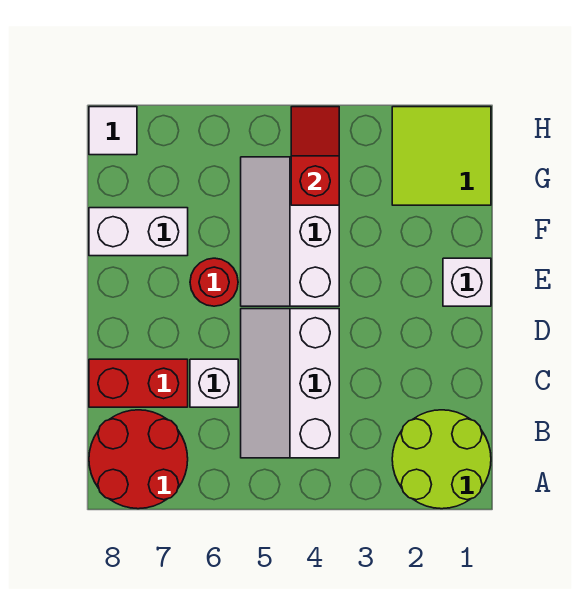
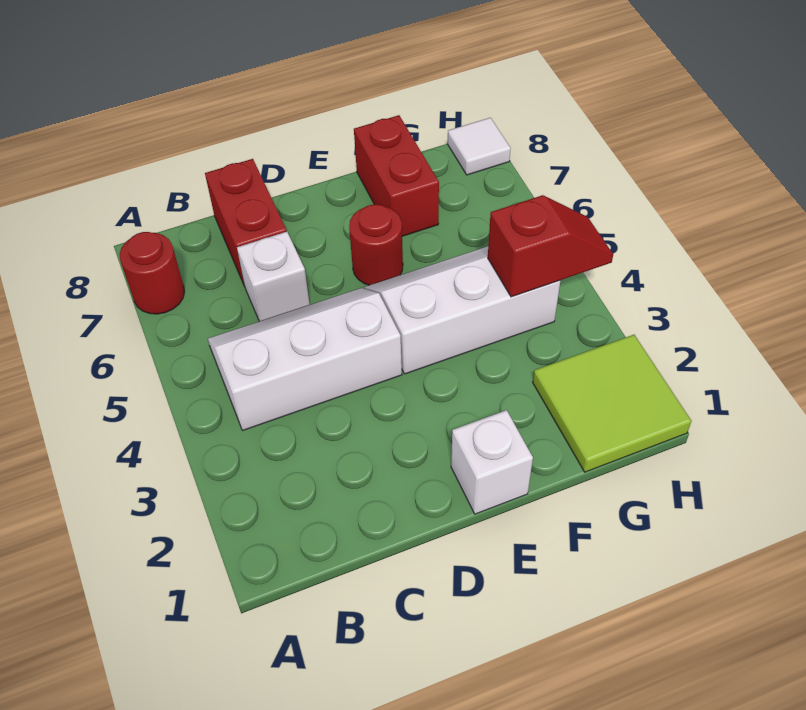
lime 2x2 round brick [392,410,491,509] -> none
red 2x2 round brick [89,410,188,509] -> red 1x1 round brick [119,232,185,314]
white 1x2 brick [89,208,188,256] -> red 1x2 brick [354,115,439,236]

